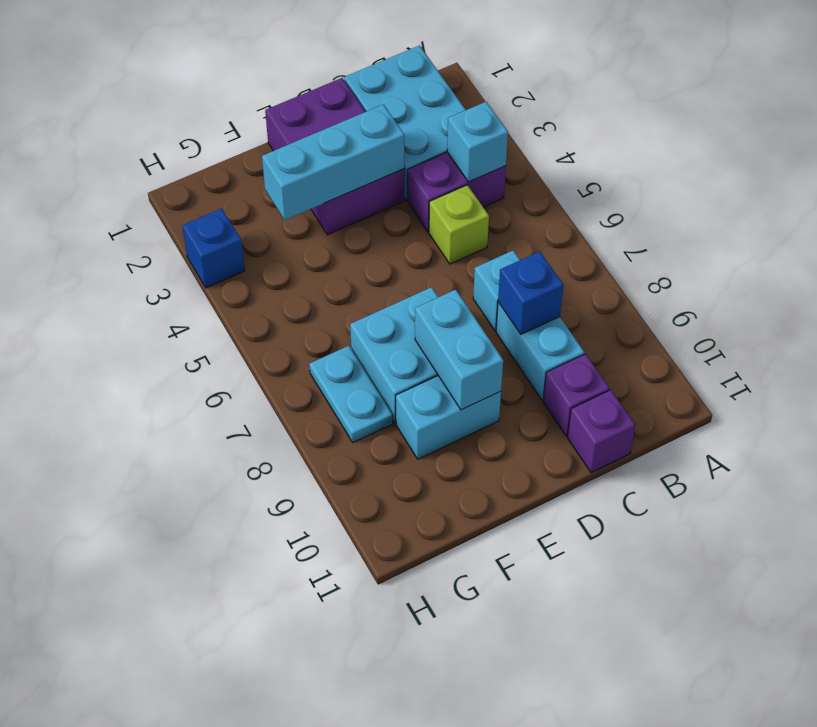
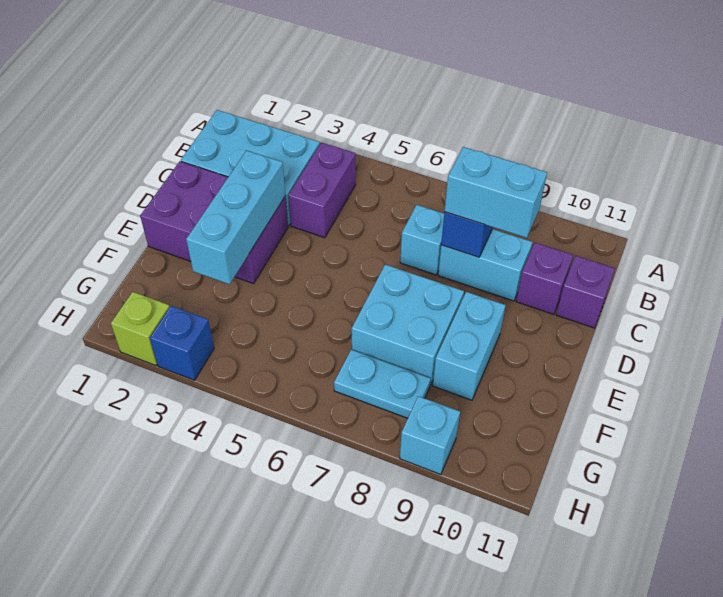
cyan 1x1 brick [447,102,508,182] -> cyan 1x1 brick moved to [400,396,460,474]
lime 1x1 brick [429,185,489,264] -> lime 1x1 brick moved to [111,292,170,366]
cyan 1x2 brick [415,290,503,410] -> cyan 1x2 brick moved to [445,147,547,238]

